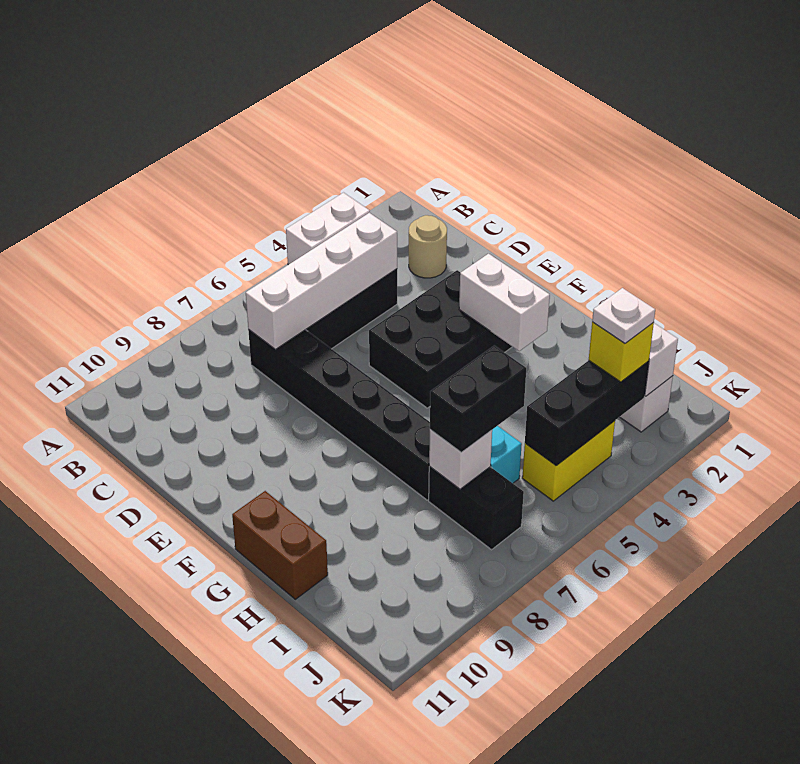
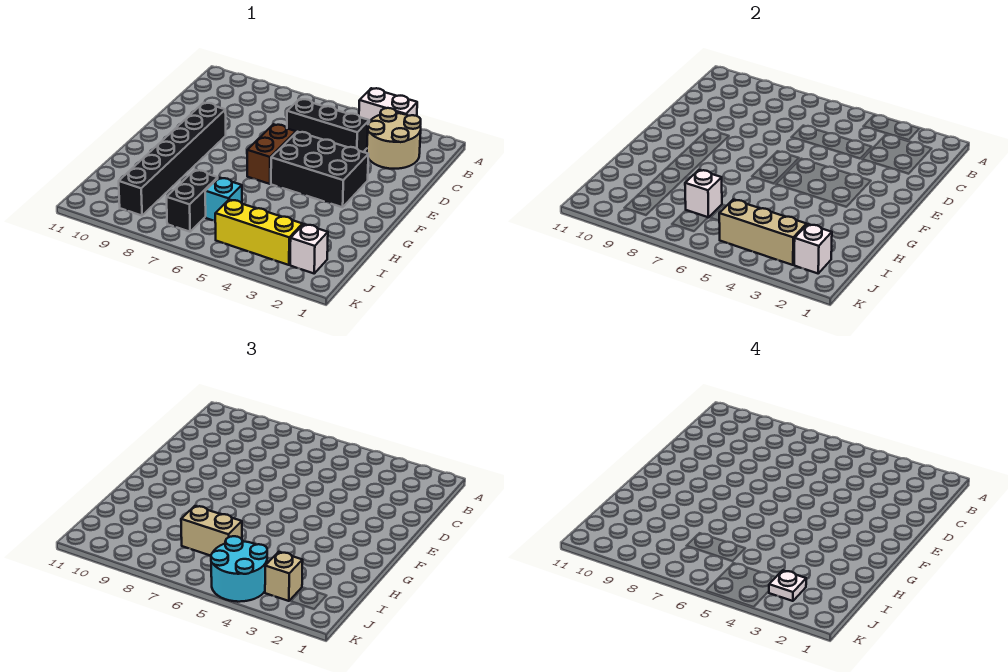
tan 1x1 round brick [409,215,447,278] -> tan 2x2 round brick [367,108,421,169]
white 1x4 brick [246,213,397,349] -> none
black 1x6 brick [248,329,430,500] -> black 1x6 brick moved to [119,103,226,216]
white 1x2 brick [459,254,550,351] -> none
brown 1x2 brick [232,491,328,599] -> brown 1x2 brick moved to [247,124,296,184]
black 1x2 brick [430,346,526,452] -> tan 1x2 brick [181,506,242,556]
black 1x3 brick [525,360,649,466] -> tan 1x3 brick [719,200,807,265]
yellow 1x1 brick [589,322,654,382] -> tan 1x1 brick [265,552,303,601]
yellow 1x2 brick [522,421,615,501] -> yellow 1x3 brick [215,200,303,265]
none -> cyan 2x2 round brick [211,536,267,602]

